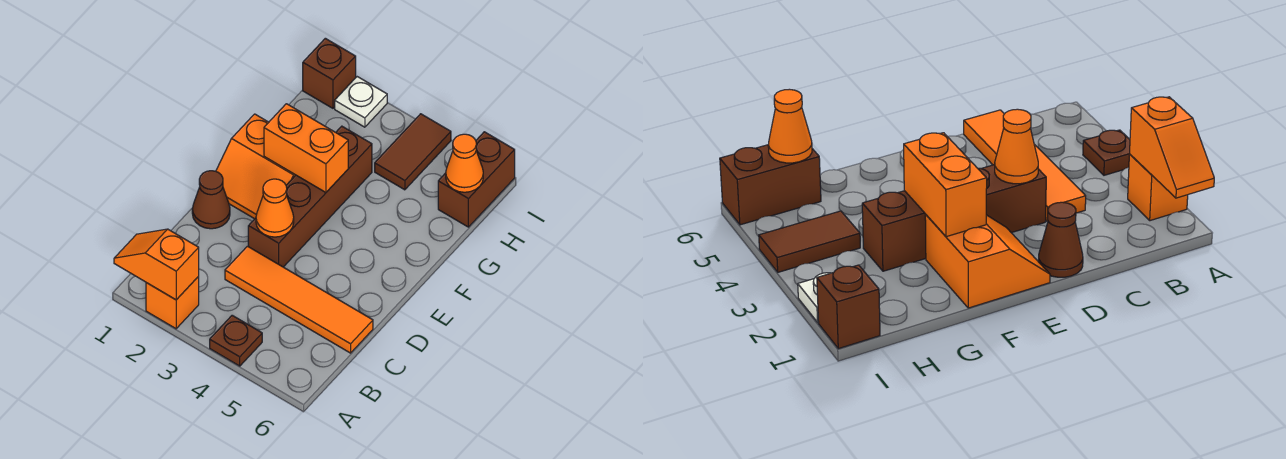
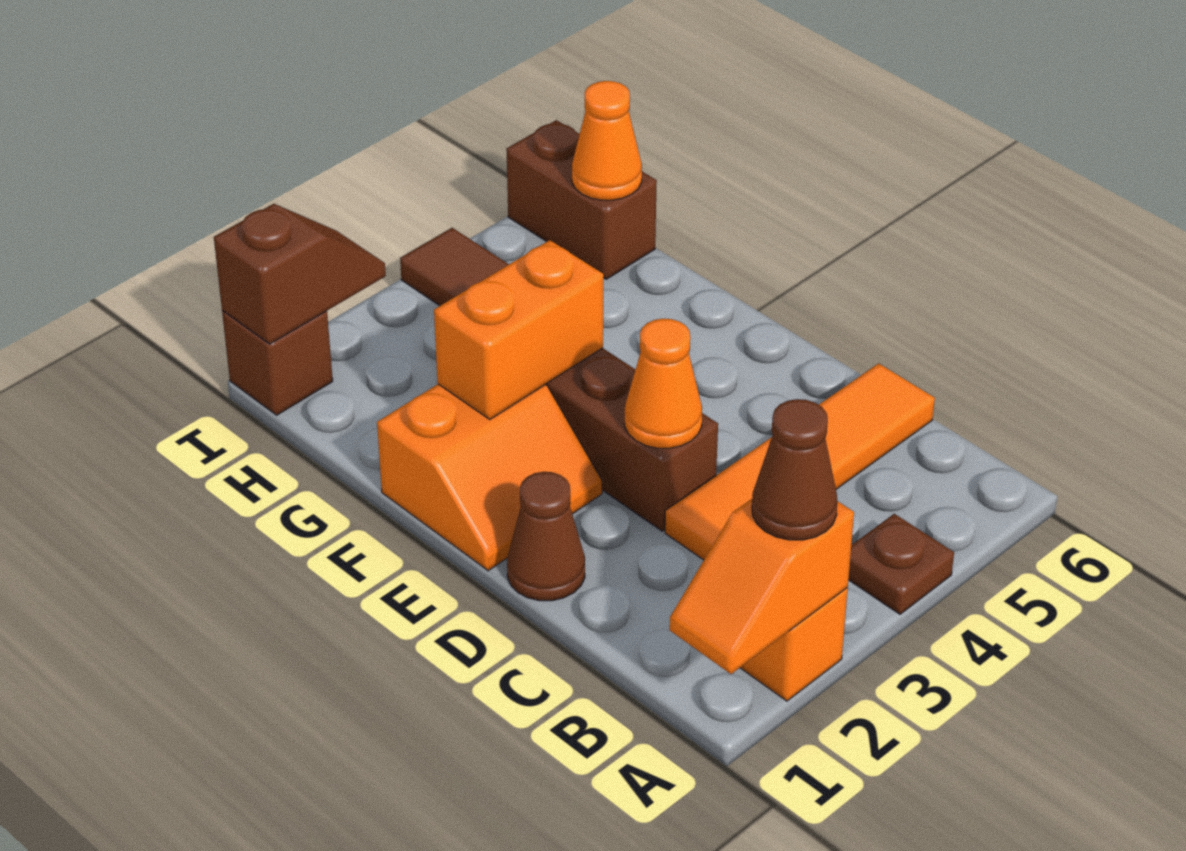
none -> brown 1x1 cone [752,399,837,540]
none -> brown 1x2 slope [214,204,386,344]
white 1x1 plate [335,77,387,127] -> none

